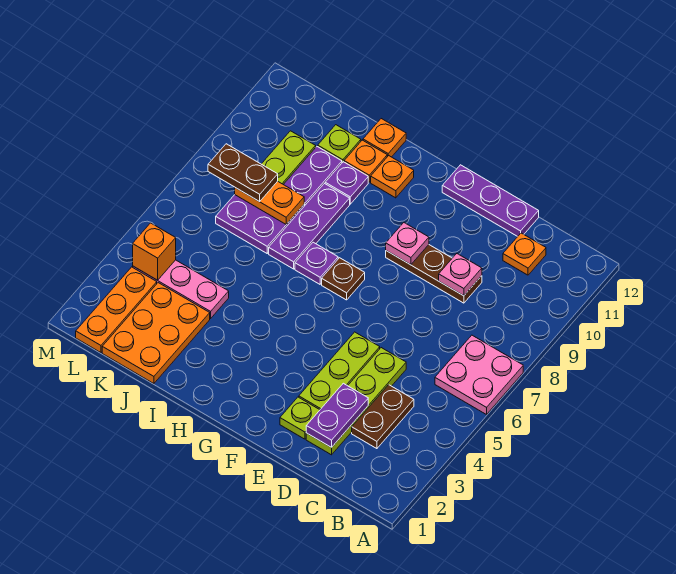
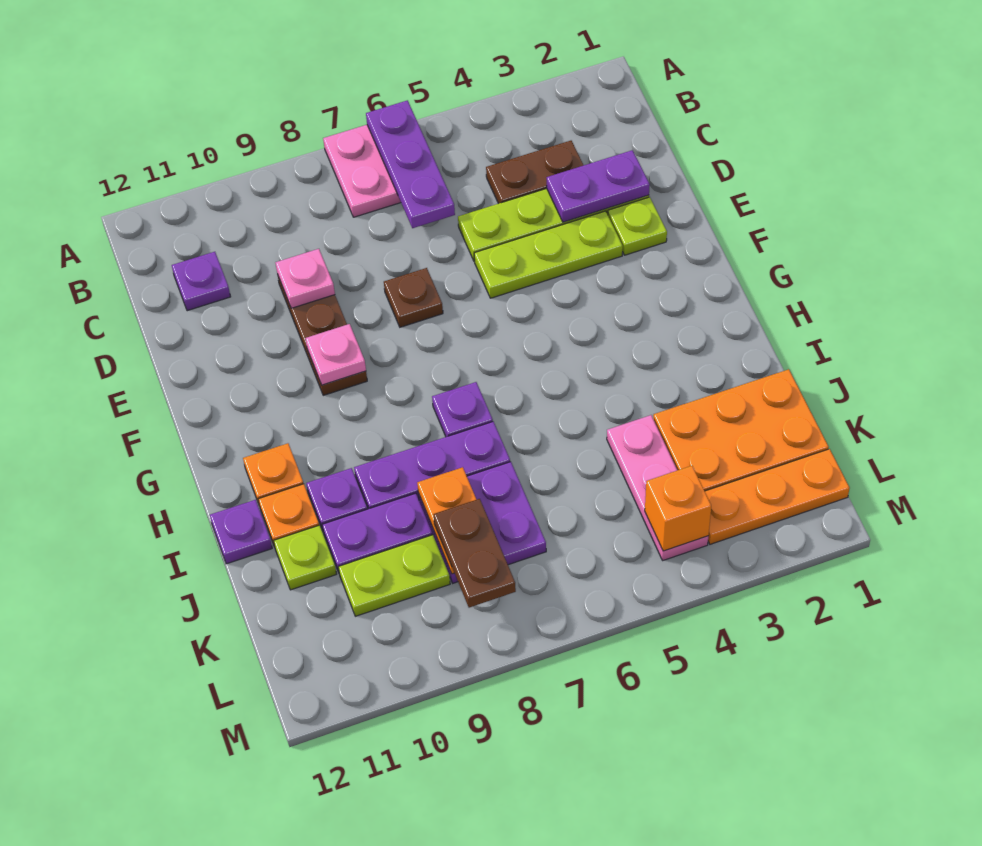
orange 1x1 plate [503,233,546,275] -> purple 1x1 plate [172,252,231,311]
purple 1x3 plate [442,165,539,237] -> purple 1x3 plate moved to [366,100,455,228]
brown 1x1 plate [322,258,365,300] -> brown 1x1 plate moved to [384,268,443,327]
orange 1x1 plate [363,119,406,157] -> purple 1x1 plate [210,500,272,564]

